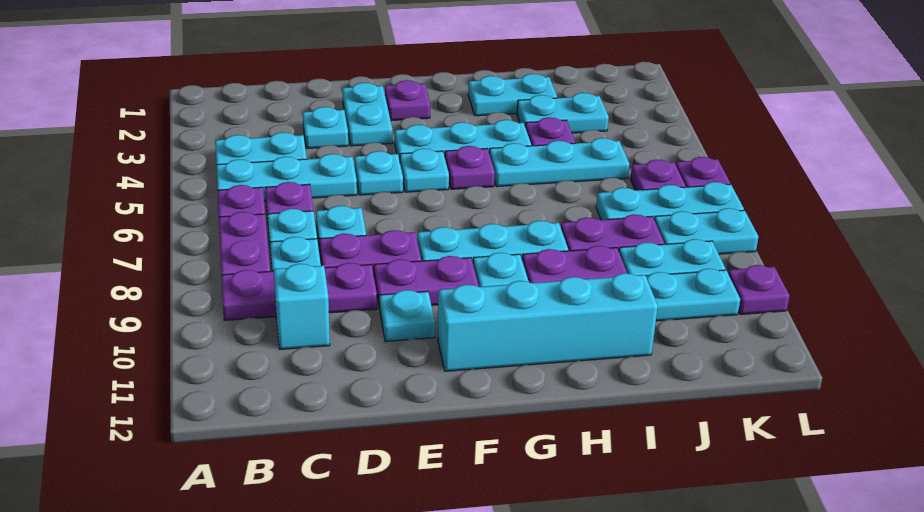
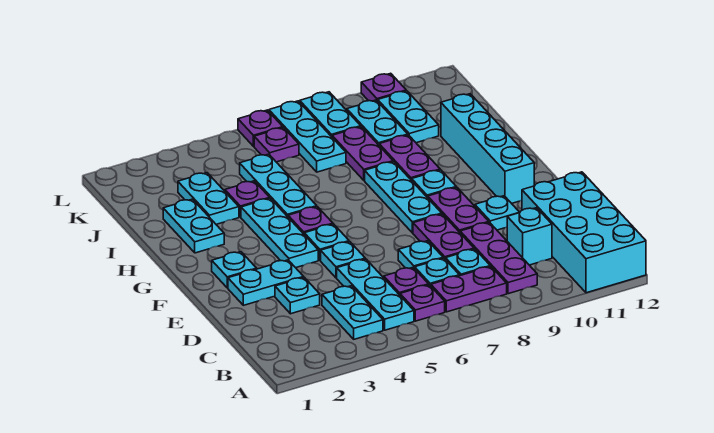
none -> cyan 2x4 brick [522,172,646,293]
purple 1x1 plate [385,80,430,121] -> cyan 1x1 plate [212,252,257,288]

